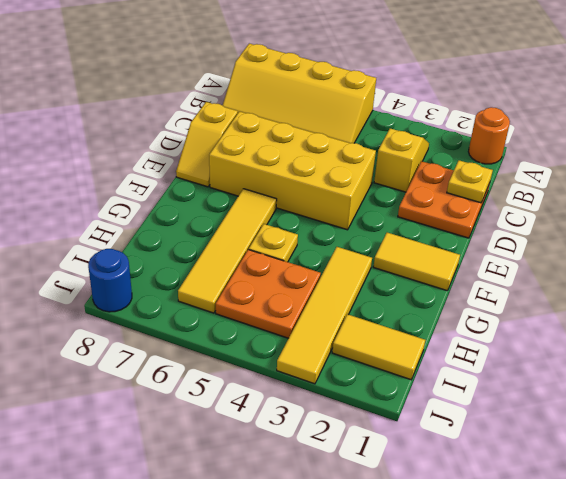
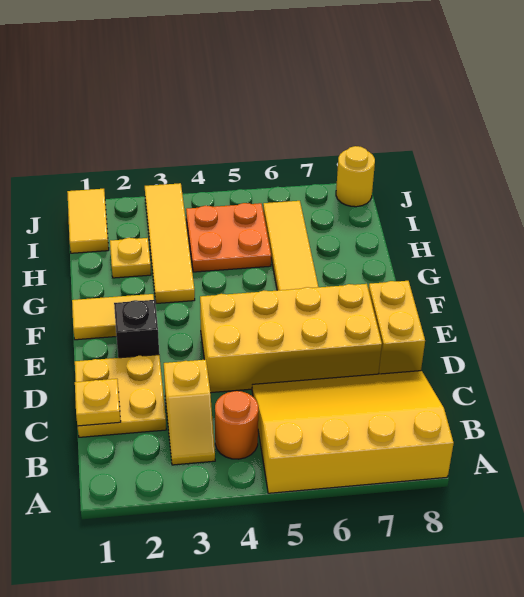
orange 1x1 round brick [468,107,510,164] -> orange 1x1 round brick moved to [215,391,258,459]
yellow 2x4 slope [222,43,376,143] -> yellow 3x4 slope [252,371,454,493]
orange 2x2 plate [398,161,490,238] -> yellow 2x2 plate [75,355,166,437]
yellow 1x2 slope [176,102,238,187] -> yellow 1x2 brick [368,281,425,374]
none -> black 1x1 brick [114,300,159,358]
yellow 1x1 plate [249,224,298,262] -> yellow 1x1 plate moved to [110,238,151,278]
yellow 1x2 tile [332,314,425,380] -> yellow 1x2 tile turned to [67,189,109,253]
blue 1x1 round brick [88,249,132,312] -> yellow 1x1 round brick [336,146,375,207]

